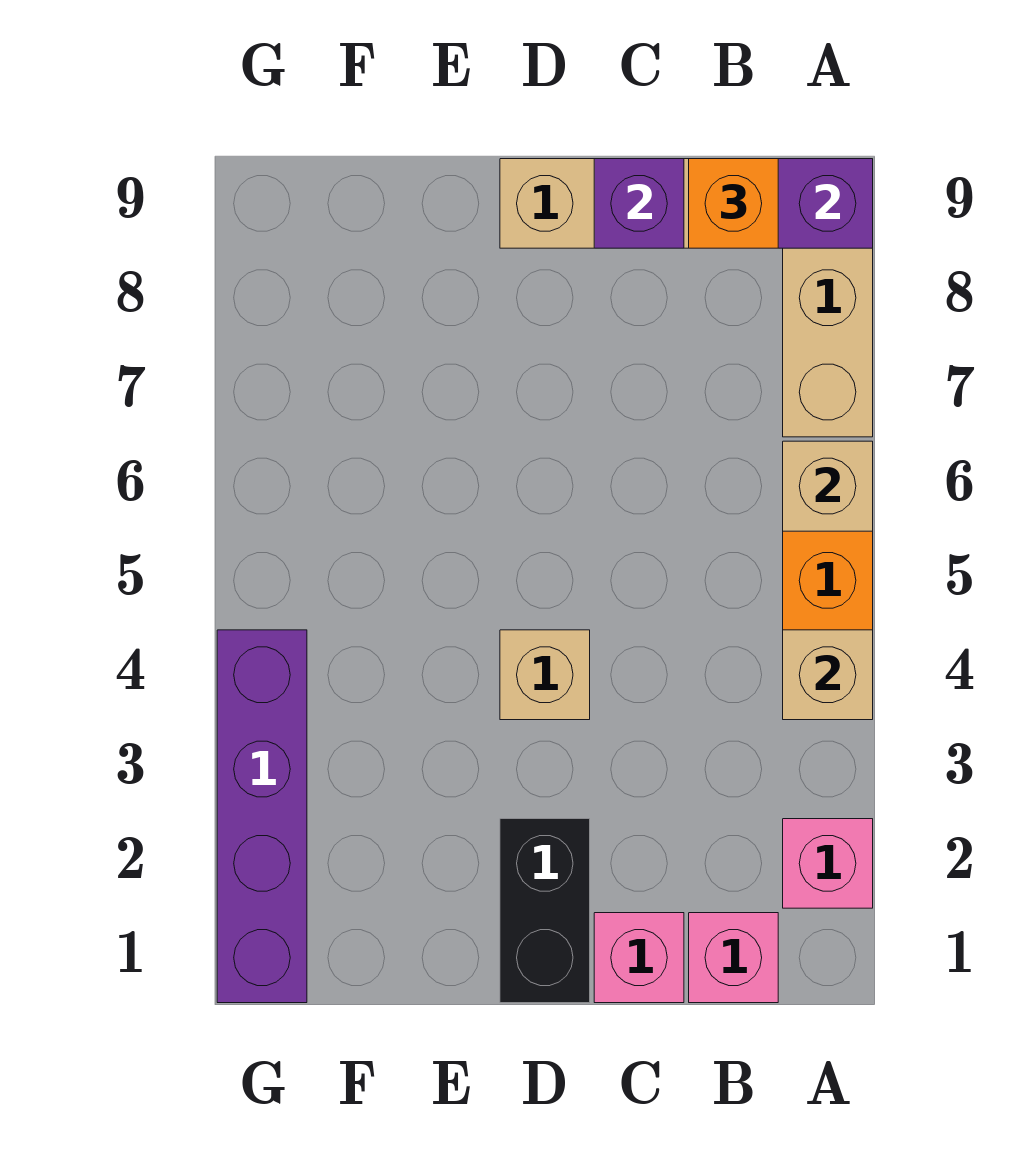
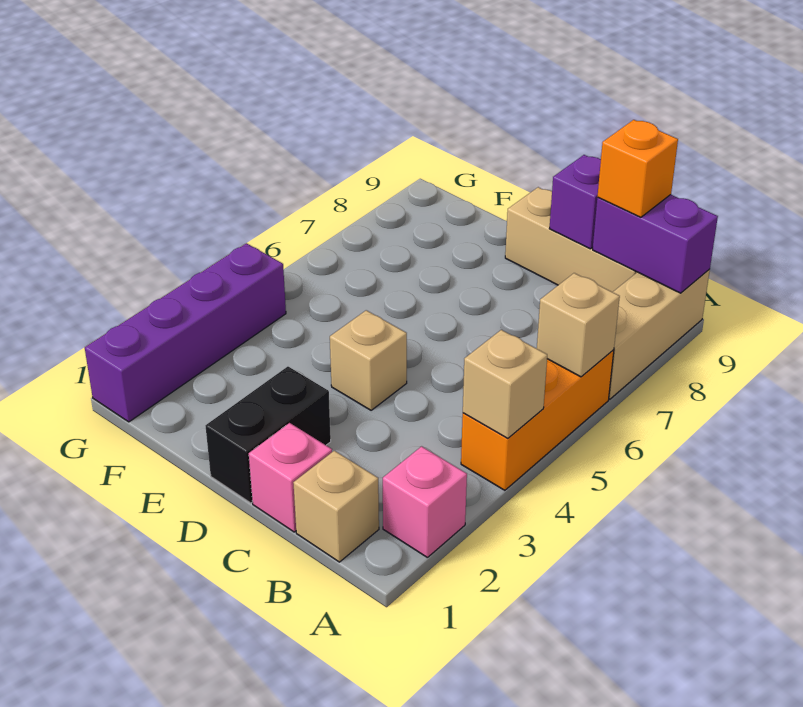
pink 1x1 brick [689,913,778,1003] -> tan 1x1 brick [293,451,379,562]

